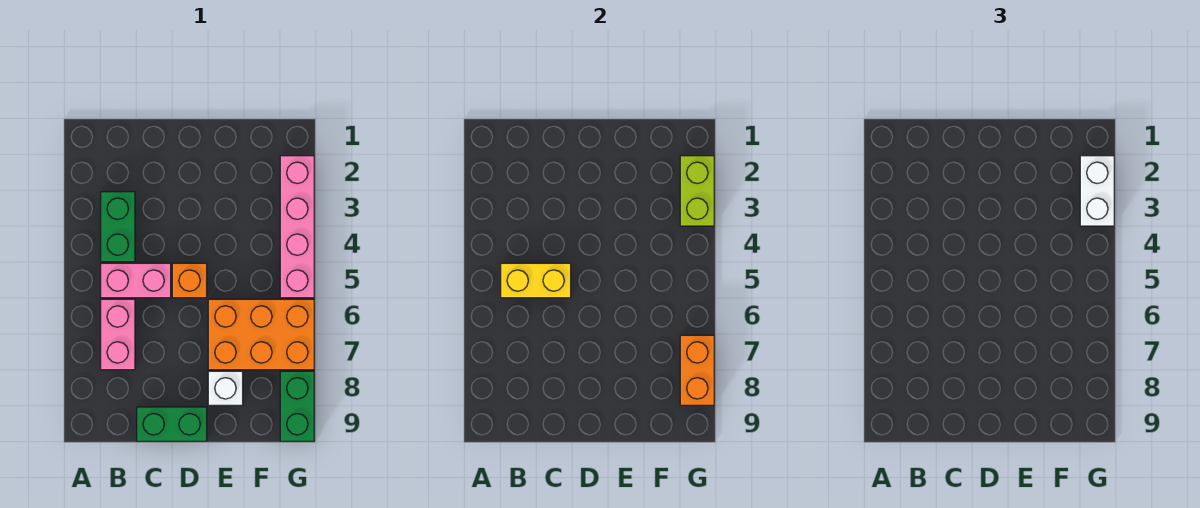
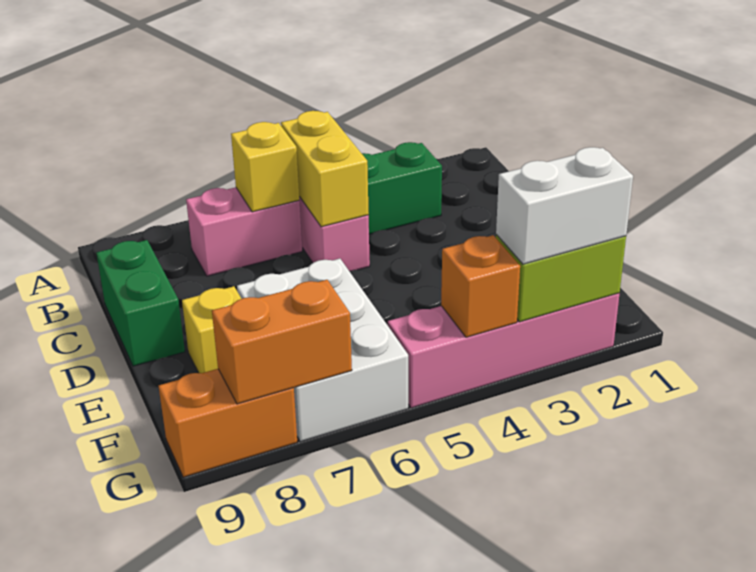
none -> yellow 1x1 brick [231,122,299,212]
orange 1x1 brick [172,263,207,298] -> orange 1x1 brick moved to [441,235,520,337]
orange 2x3 brick [208,299,314,370] -> white 2x3 brick [237,259,408,442]
white 1x1 brick [208,371,243,405] -> yellow 1x1 brick [182,286,241,373]
green 1x2 brick [280,371,314,441] -> orange 1x2 brick [159,369,297,477]

